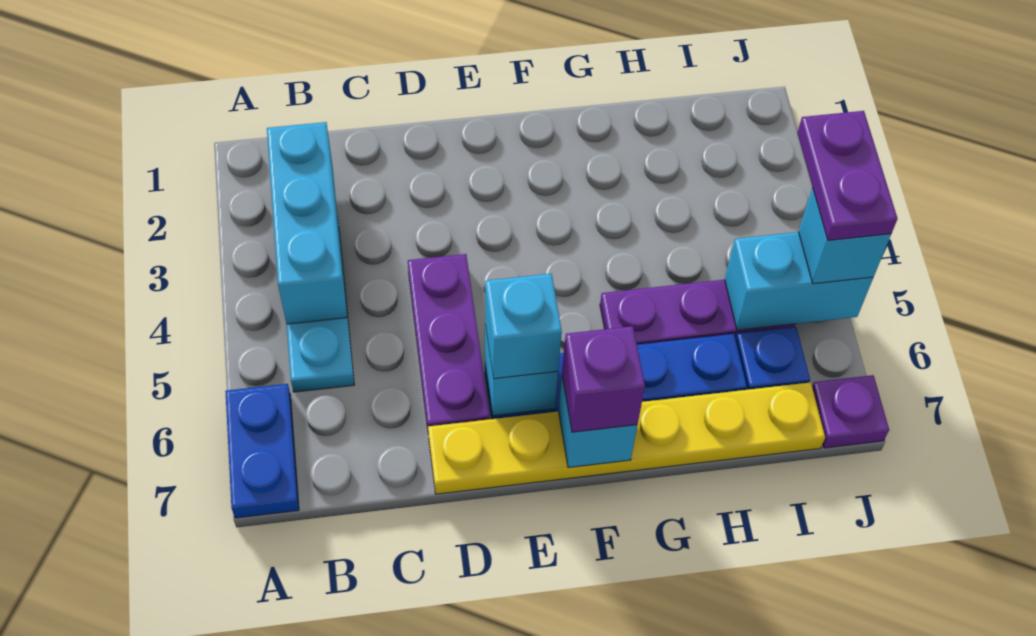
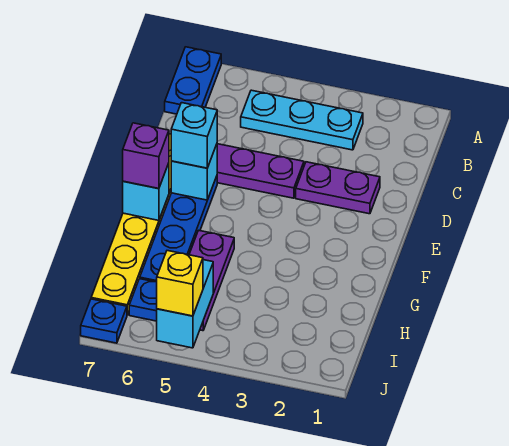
blue 1x2 plate [225,384,299,518] -> blue 1x2 plate turned to [165,47,221,114]
cyan 1x3 brick [267,122,347,324] -> none
purple 1x2 plate [797,111,897,240] -> purple 1x2 plate moved to [296,162,380,214]
cyan 1x1 brick [798,188,891,284] -> yellow 1x1 brick [157,251,203,316]
purple 1x1 plate [812,375,889,448] -> blue 1x1 plate [81,299,127,343]

